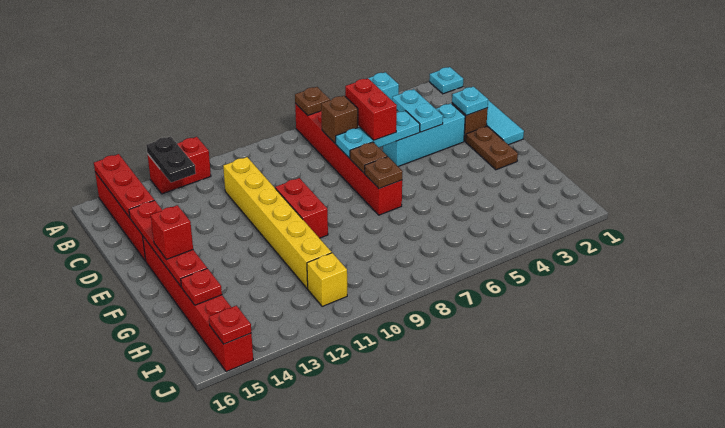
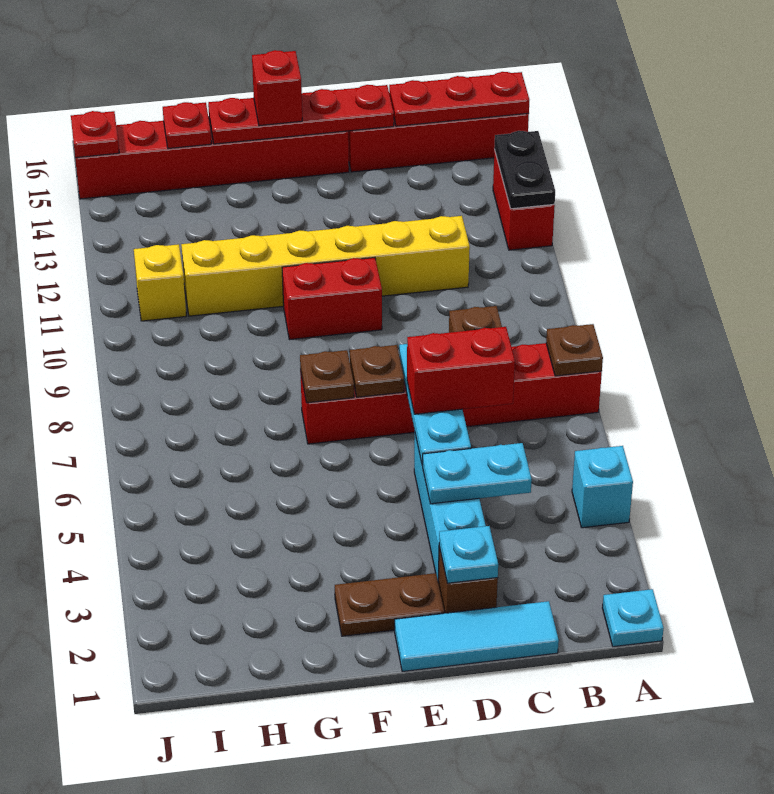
black 1x2 plate [146,136,196,182] -> black 1x2 plate turned to [494,131,555,209]

